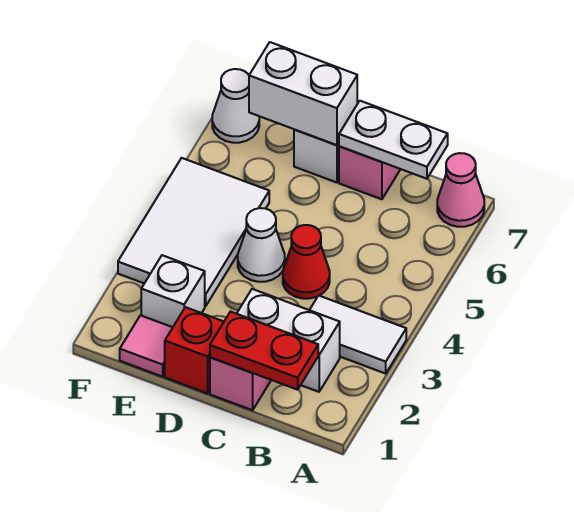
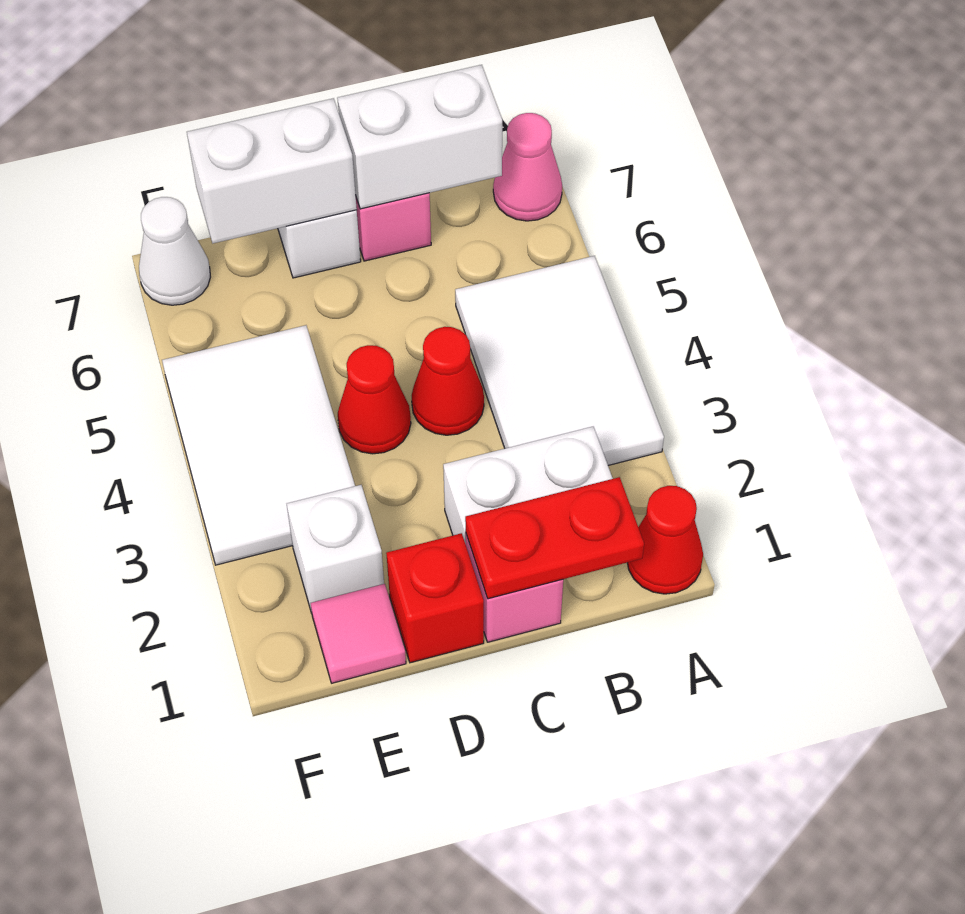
none -> red 1x1 cone [627,486,703,594]
white 1x2 tile [310,296,406,374] -> white 2x3 tile [455,256,664,465]
white 1x2 plate [339,101,448,179] -> white 1x2 brick [337,65,502,209]
white 1x1 cone [238,208,285,282] -> red 1x1 cone [338,345,411,454]

